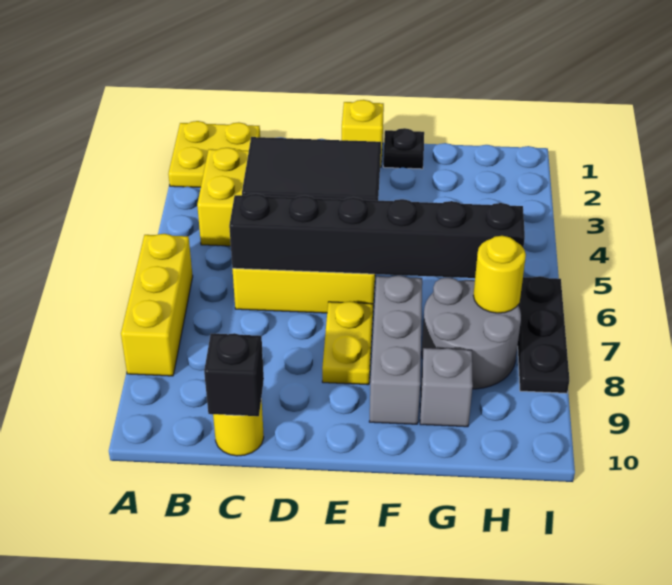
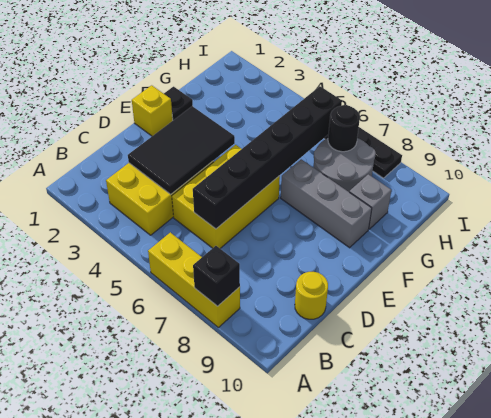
yellow 2x2 plate [168,121,260,187] -> none
black 1x1 brick [204,333,264,416] -> black 1x1 brick moved to [193,246,240,306]
yellow 1x2 plate [322,301,373,385] -> none
yellow 1x1 round brick [473,236,526,313] -> black 1x1 round brick [328,105,360,152]

